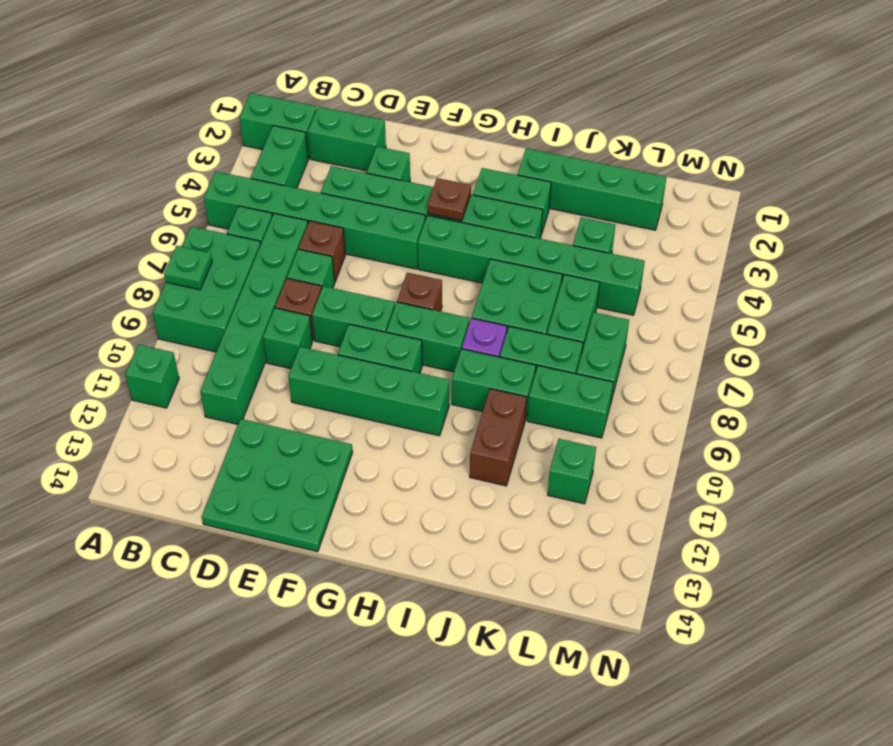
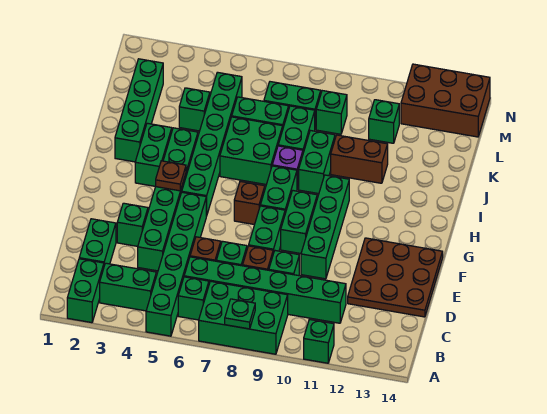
green 3x3 plate [202,419,353,552] -> brown 3x3 plate [348,238,443,317]
green 1x2 brick [527,366,613,438] -> green 1x1 brick [316,91,347,134]
none -> brown 2x3 brick [401,64,490,137]

